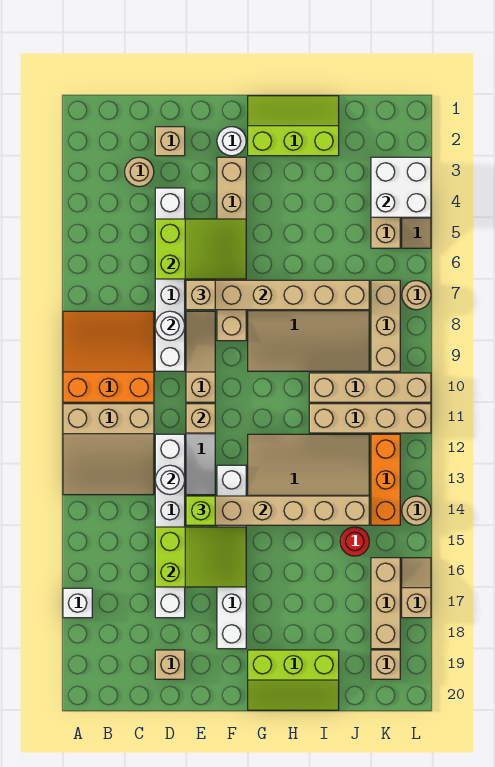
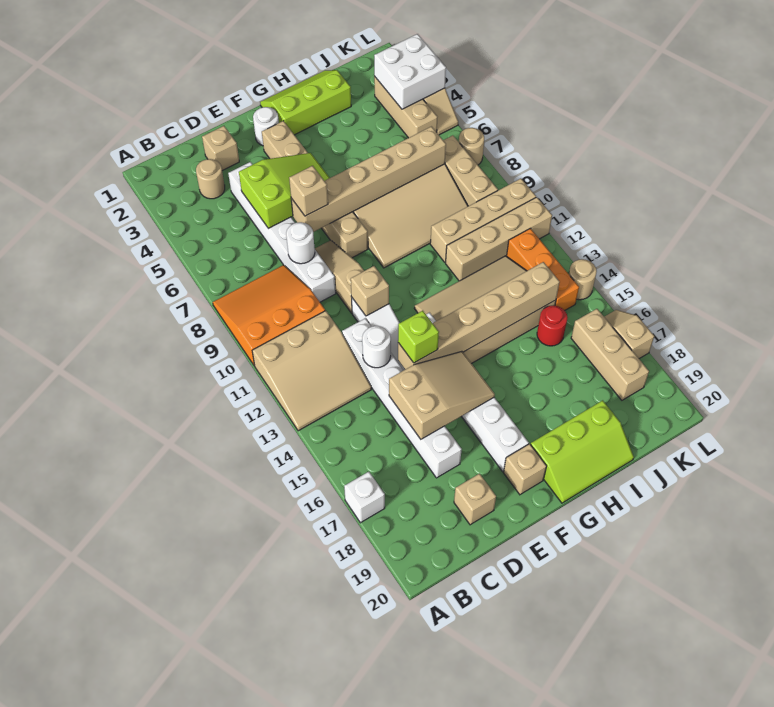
lime 2x3 slope [155,527,246,587] -> tan 2x3 slope [389,351,495,439]
tan 1x1 brick [371,650,400,679] -> tan 1x1 brick moved to [503,444,546,495]

